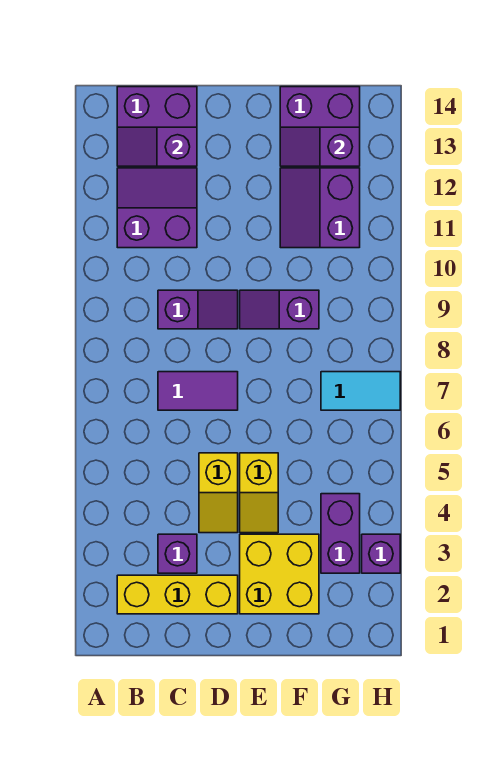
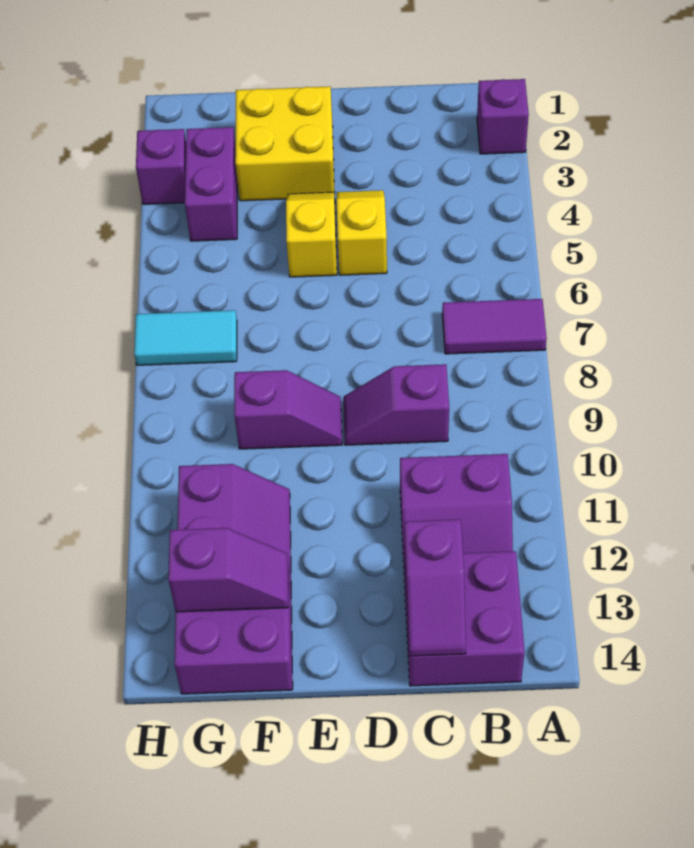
yellow 1x3 brick [117,575,238,614] -> none
purple 1x2 slope [117,127,197,166] -> purple 1x2 slope turned to [405,519,466,656]
purple 1x1 brick [158,534,197,573] -> purple 1x1 brick moved to [477,79,529,154]
purple 1x2 tile [158,372,238,410] -> purple 1x2 tile moved to [442,299,547,354]

